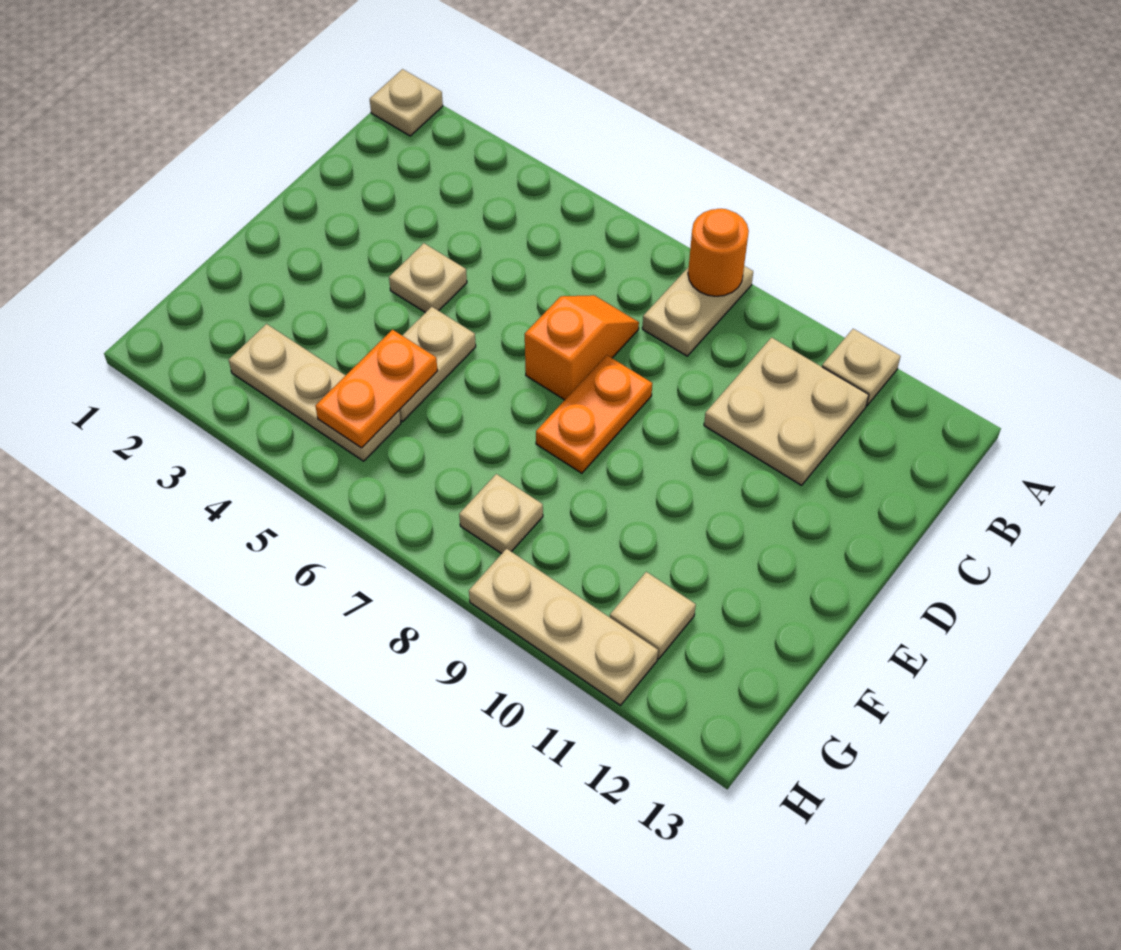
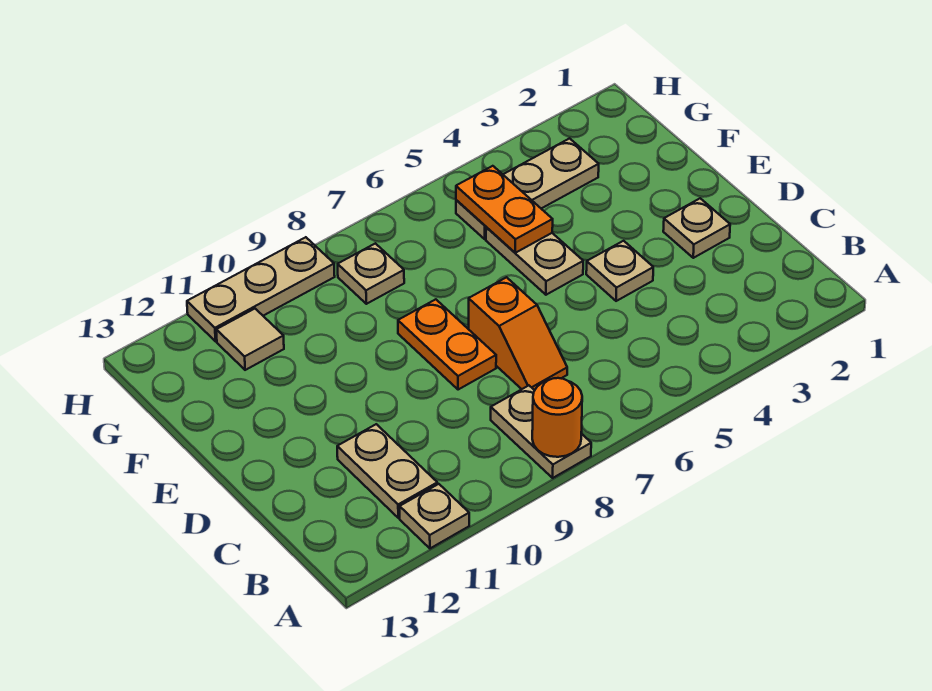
tan 1x1 plate [370,69,443,136] -> tan 1x1 plate moved to [663,198,730,258]
tan 2x2 plate [704,338,869,485] -> tan 1x2 plate [337,424,437,518]

